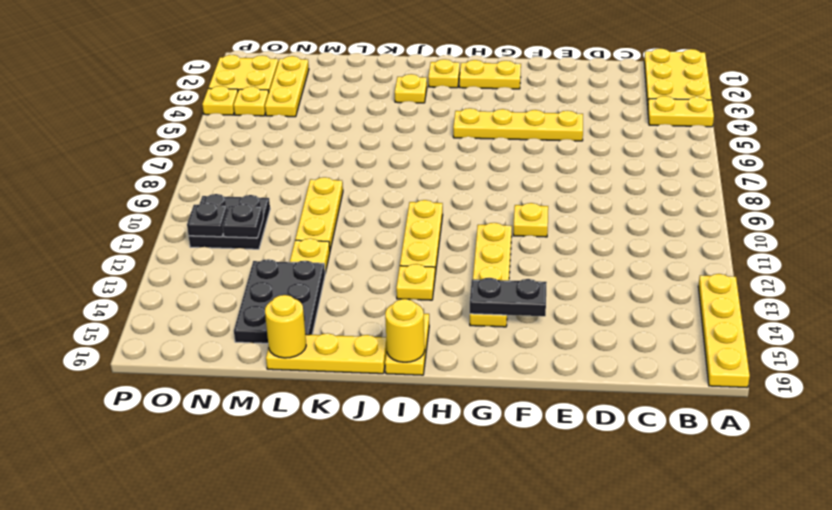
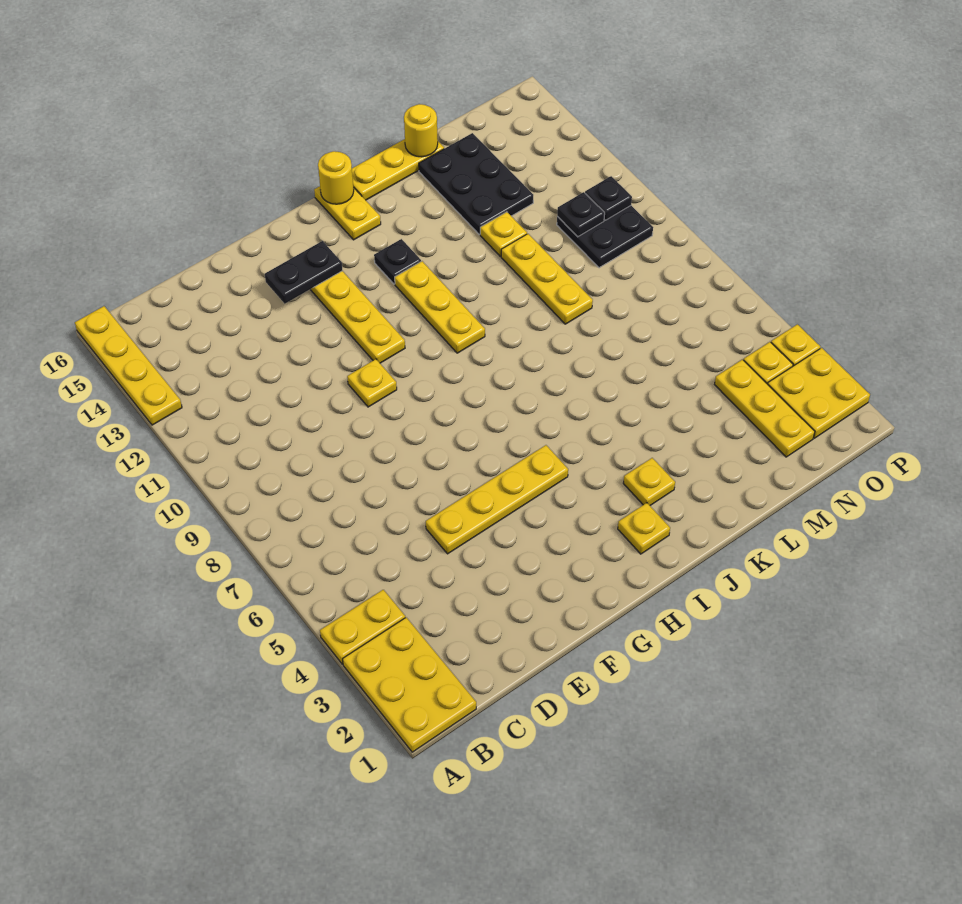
yellow 1x2 plate [459,60,521,89] -> none
yellow 1x1 plate [396,264,435,300] -> black 1x1 plate [374,239,421,284]

